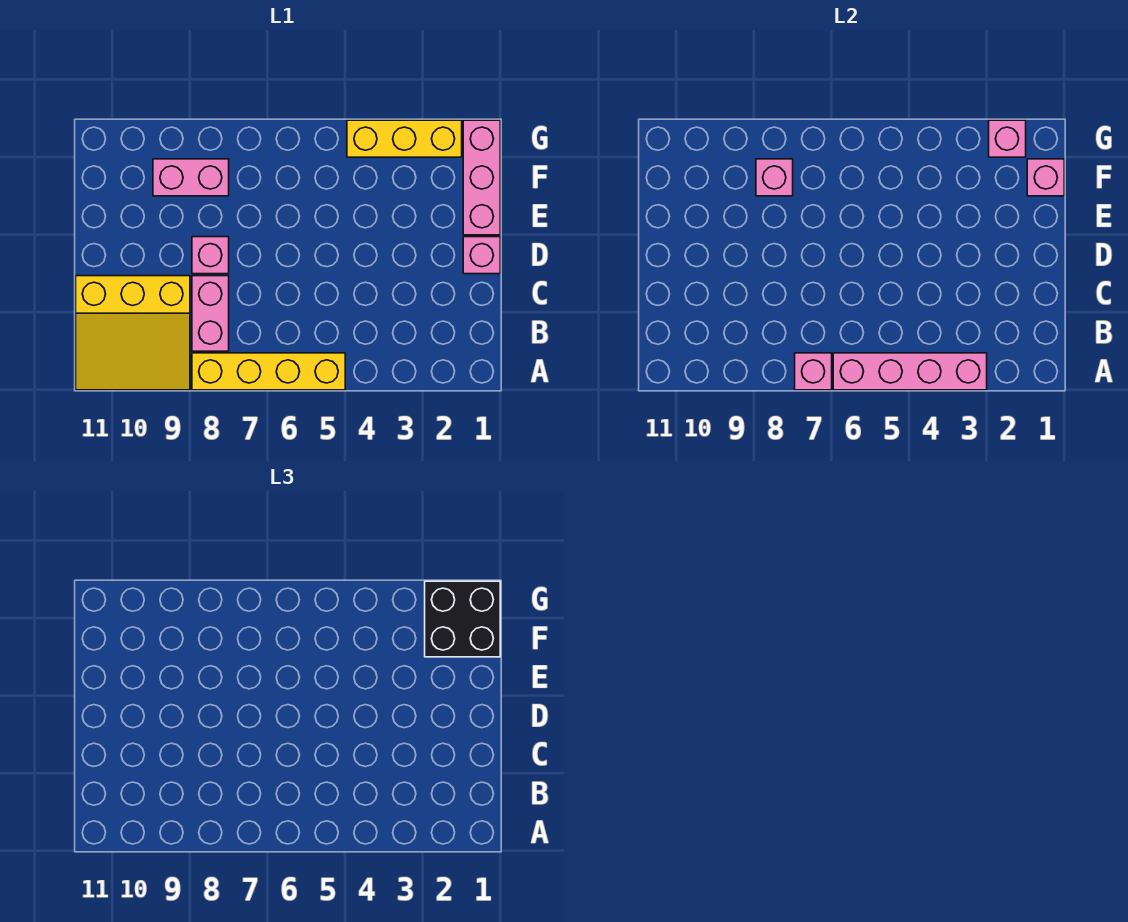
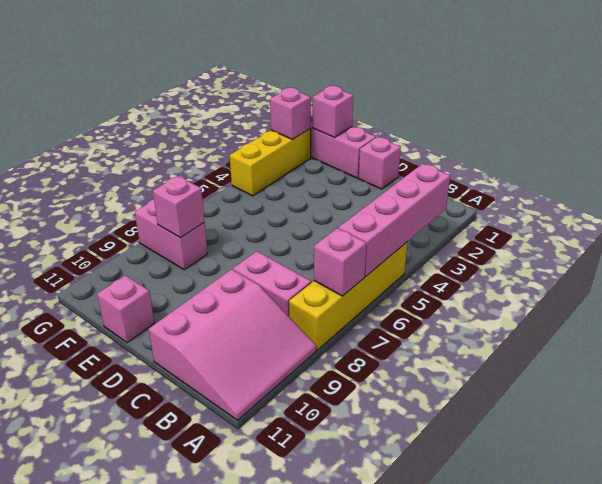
yellow 3x3 slope [76,276,190,390] -> pink 3x3 slope [149,269,316,420]
pink 1x1 brick [192,237,229,274] -> pink 1x1 brick moved to [97,275,154,343]
black 2x2 brick [425,581,500,657] -> none
pink 1x2 brick [153,159,229,196] -> pink 1x2 brick turned to [135,199,208,270]

